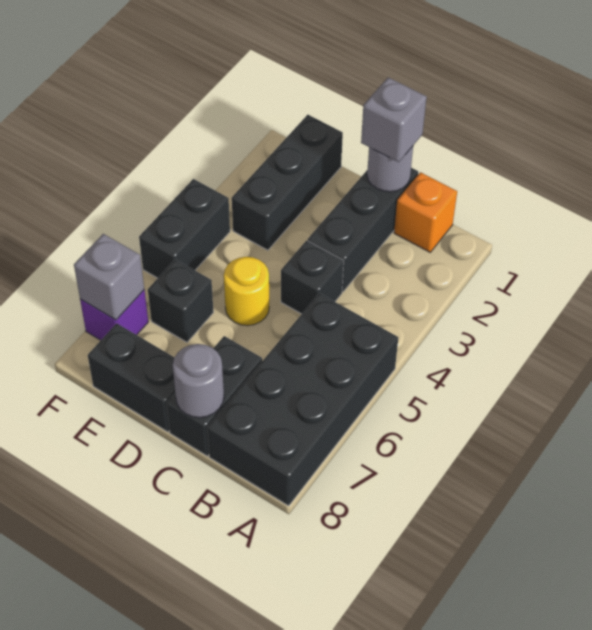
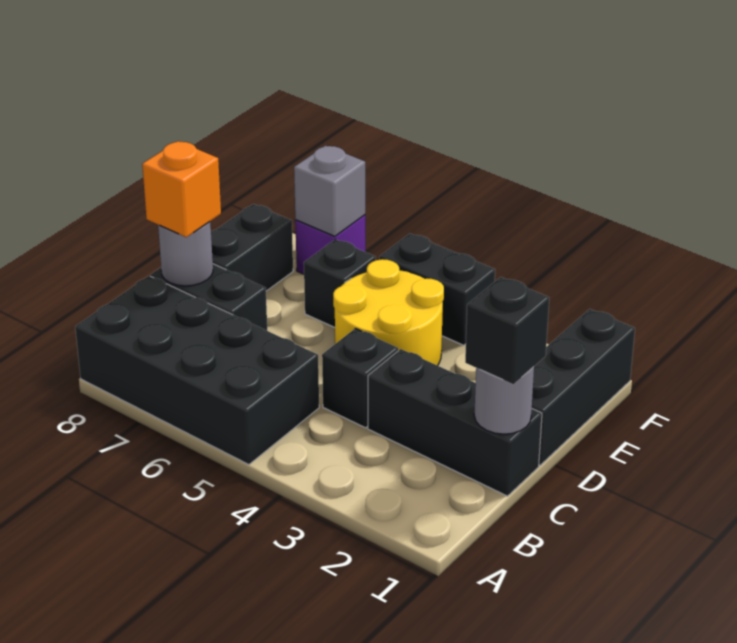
orange 1x1 brick [394,172,457,252] -> orange 1x1 brick moved to [142,141,221,237]
grey 1x1 brick [361,78,427,162] -> black 1x1 brick [465,277,549,384]
yellow 1x1 round brick [224,257,269,326] -> yellow 2x2 round brick [333,259,444,366]
black 1x3 brick [232,115,343,250] -> black 1x3 brick turned to [532,309,635,465]

